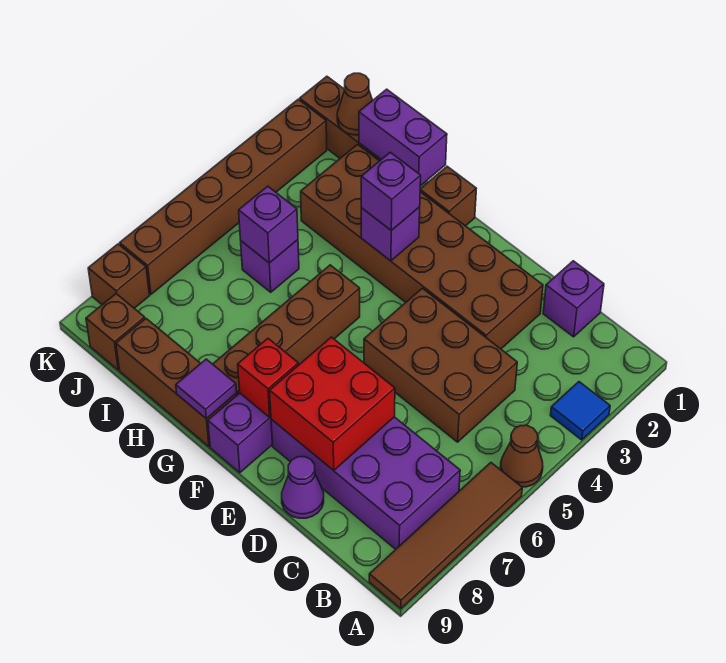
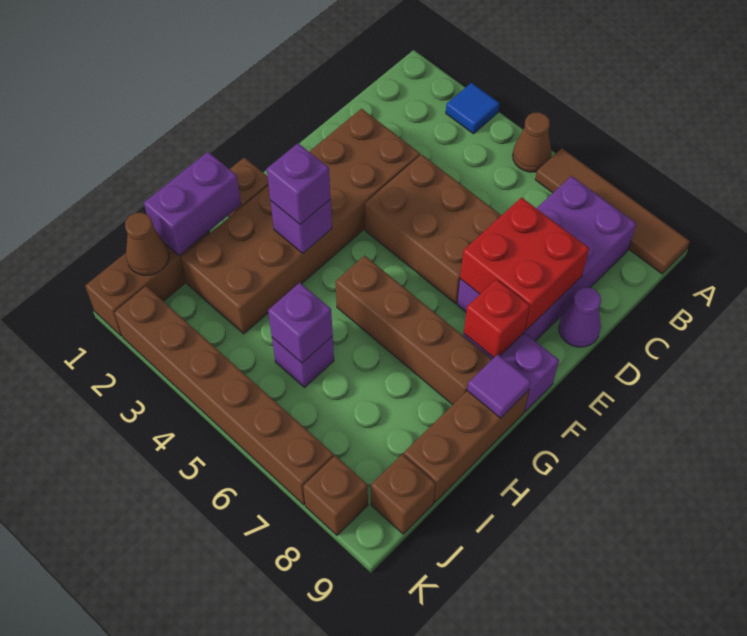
purple 1x1 brick [543,261,604,337] -> none
brown 2x3 brick [364,288,517,442] -> brown 2x3 brick turned to [365,154,501,303]

